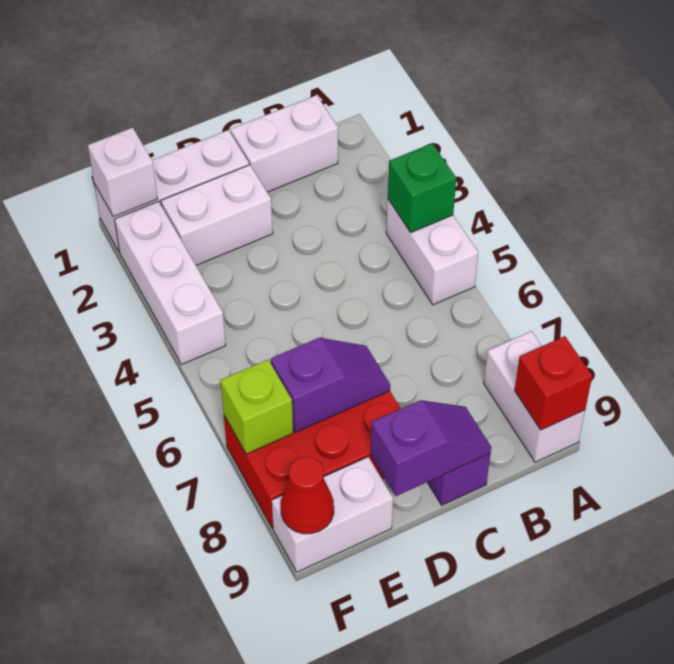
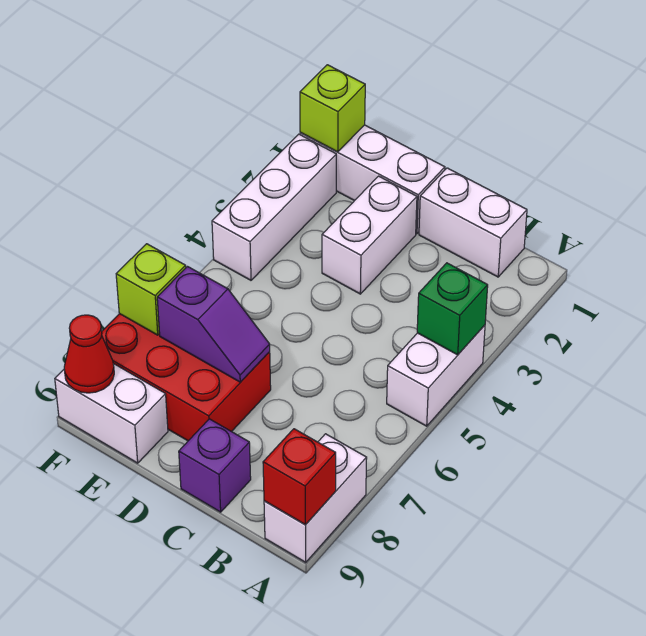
purple 1x2 slope [371,400,491,496] -> none
white 1x2 brick [161,165,273,265] -> white 1x2 brick turned to [322,176,417,294]
white 1x1 brick [88,128,158,217] -> lime 1x1 brick [300,65,365,152]

